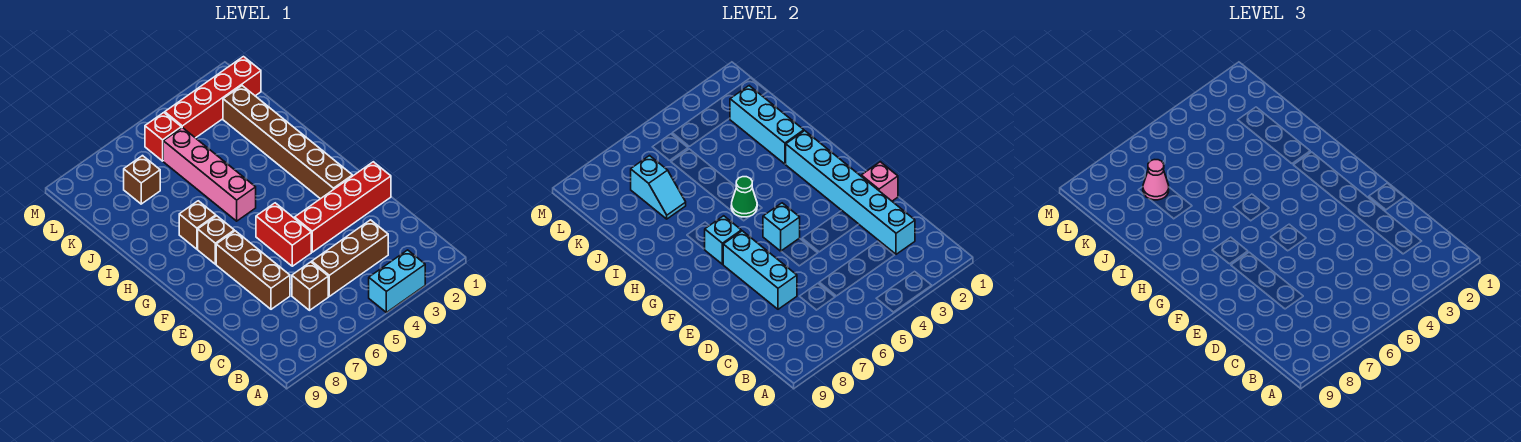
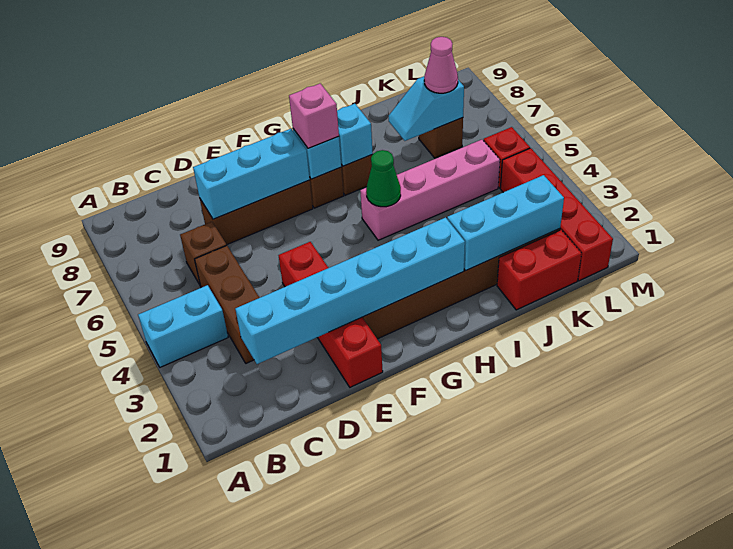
cyan 1x2 brick [369,250,425,312] -> cyan 1x2 brick turned to [138,285,228,367]
pink 1x1 brick [861,162,898,201] -> pink 1x1 brick moved to [289,83,339,148]
red 1x2 brick [256,203,311,266] -> red 1x2 brick moved to [497,230,582,310]
cyan 1x1 brick [763,203,800,251] -> cyan 1x1 brick moved to [337,104,373,166]

